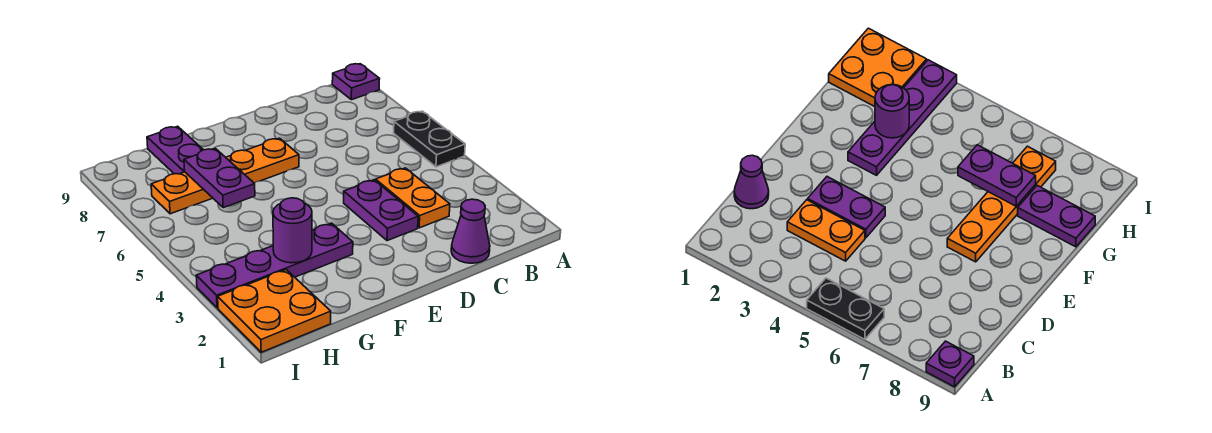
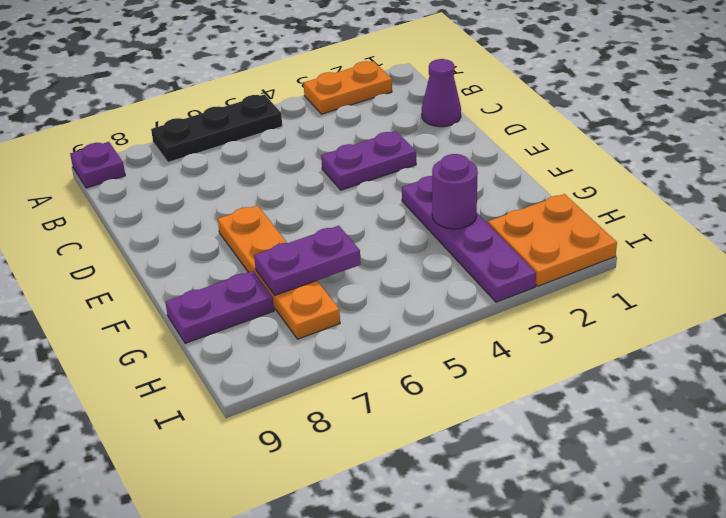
black 1x2 plate [394,111,465,167] -> black 1x3 plate [151,94,282,162]
orange 1x2 plate [376,168,450,228] -> orange 1x2 plate moved to [304,61,392,114]

